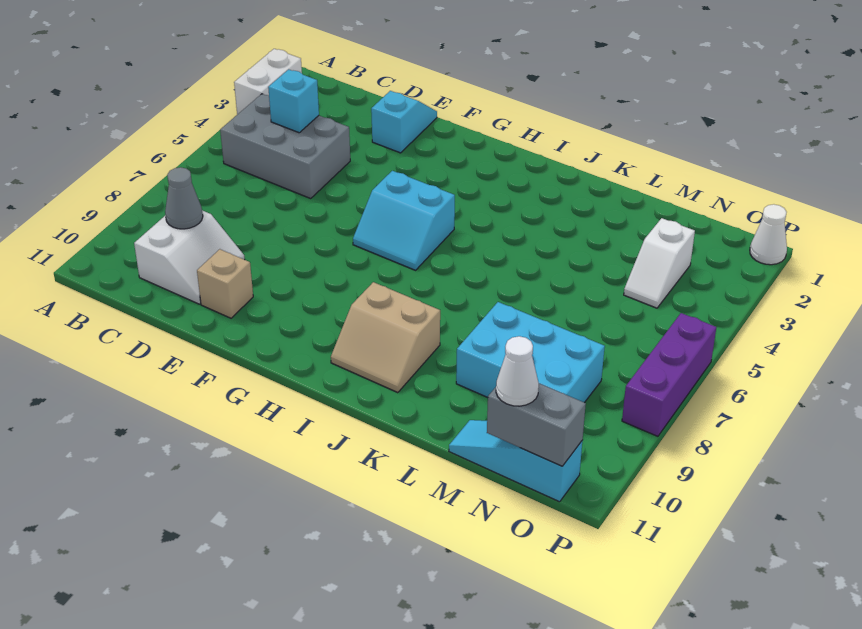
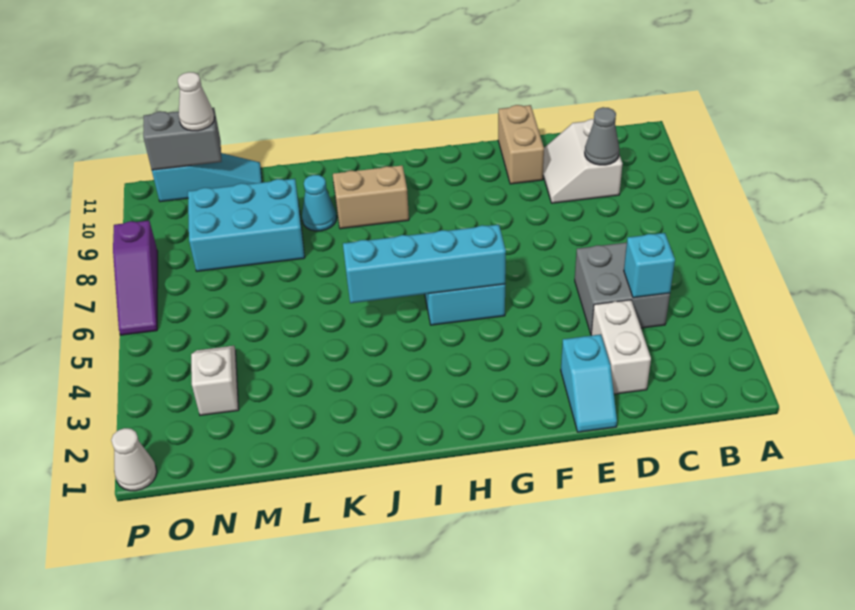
white 1x2 brick [234,49,302,115] -> white 1x2 brick moved to [591,300,651,394]
grey 2x3 brick [220,94,350,198] -> grey 2x2 brick [575,242,670,334]
tan 1x1 brick [197,249,253,318] -> tan 1x2 brick [498,105,544,184]
none -> cyan 1x4 brick [343,225,506,303]
none -> cyan 1x1 cone [302,175,336,231]
purple 1x3 brick [622,313,716,436] -> purple 1x3 slope [113,221,158,335]

